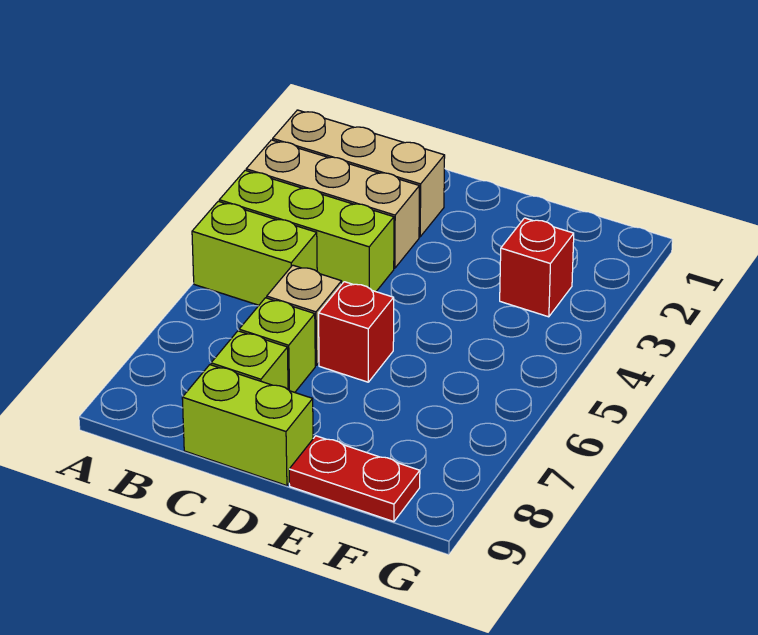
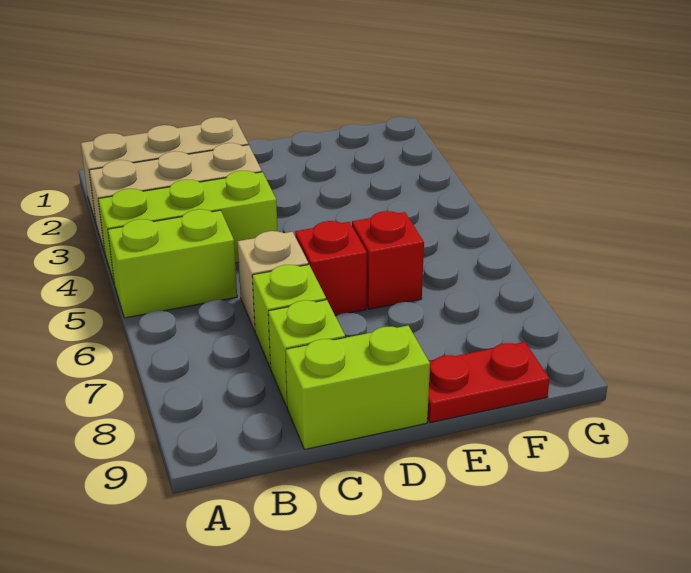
red 1x1 brick [500,218,574,317] -> red 1x1 brick moved to [352,211,424,309]

